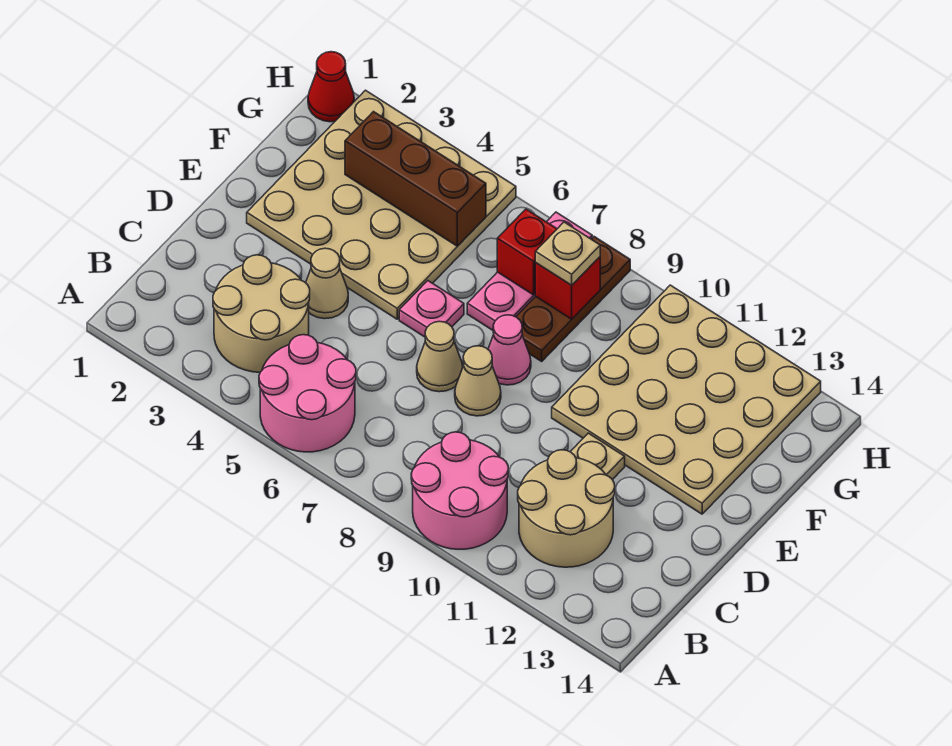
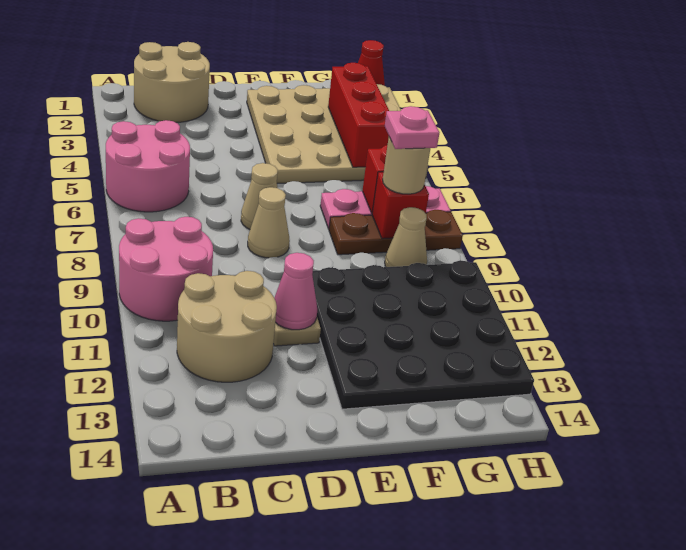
tan 2x2 round brick [213,255,310,372] -> tan 2x2 round brick moved to [134,42,210,123]
tan 1x1 cone [306,248,348,319] -> tan 1x1 cone moved to [385,207,427,267]
pink 1x1 plate [399,281,464,337] -> pink 1x1 plate moved to [385,106,439,149]
pink 1x1 cone [488,315,531,385] -> pink 1x1 cone moved to [275,253,317,330]
tan 4x4 plate [552,285,821,514] -> black 4x4 plate [312,261,534,409]
brown 1x3 brick [345,112,486,246] -> red 1x3 brick [328,63,389,167]
tan 1x1 plate [535,222,600,285] -> tan 1x1 round brick [383,137,430,194]

